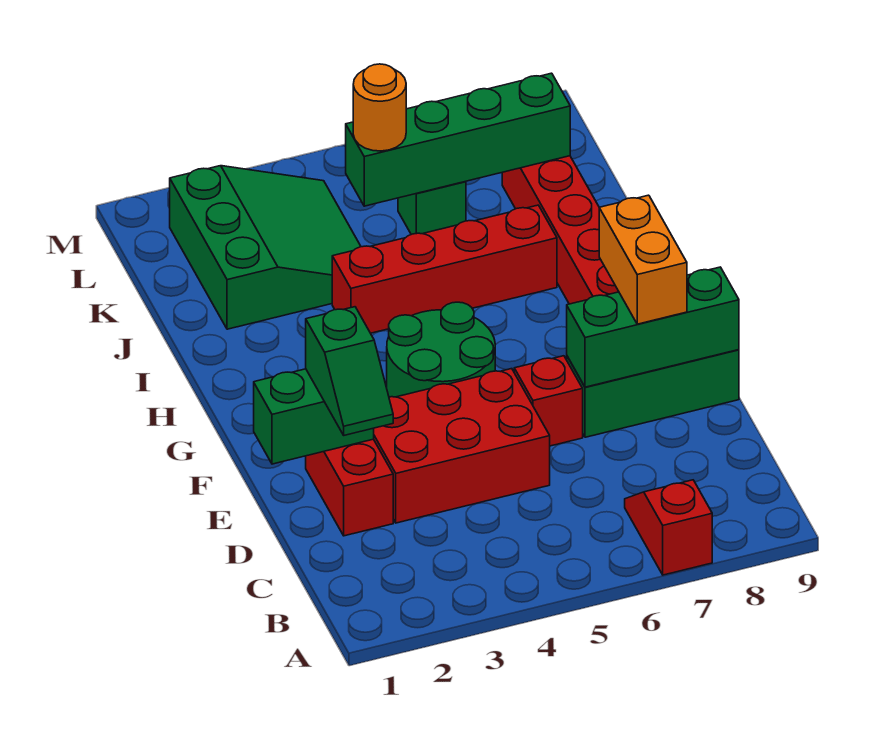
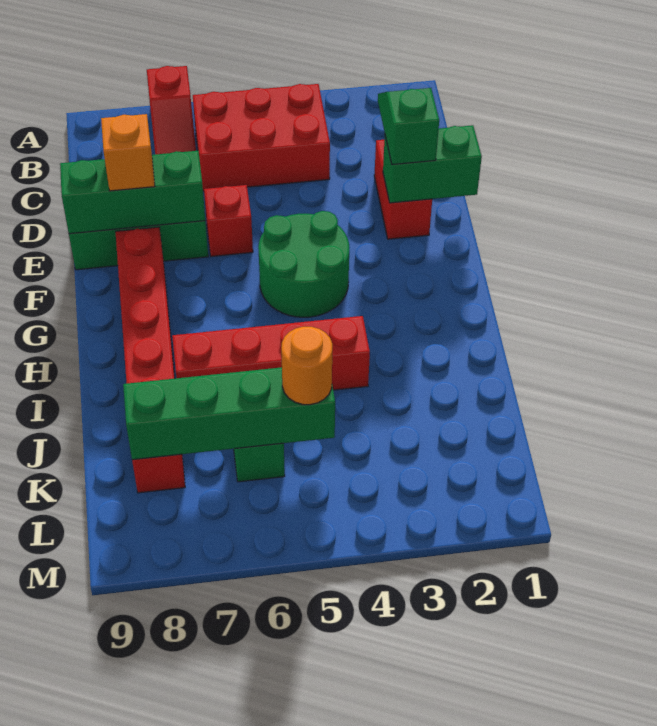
red 2x3 brick [374,369,550,523] -> red 2x3 brick moved to [193,84,330,191]
orange 1x2 brick [599,195,687,324] -> orange 1x1 brick [101,114,155,191]
green 3x3 slope [170,166,361,329] -> none

